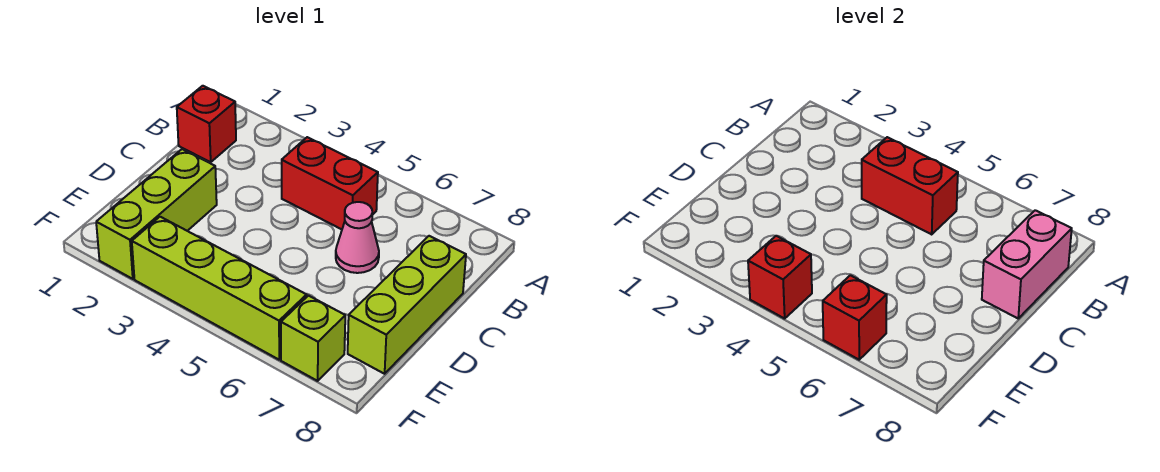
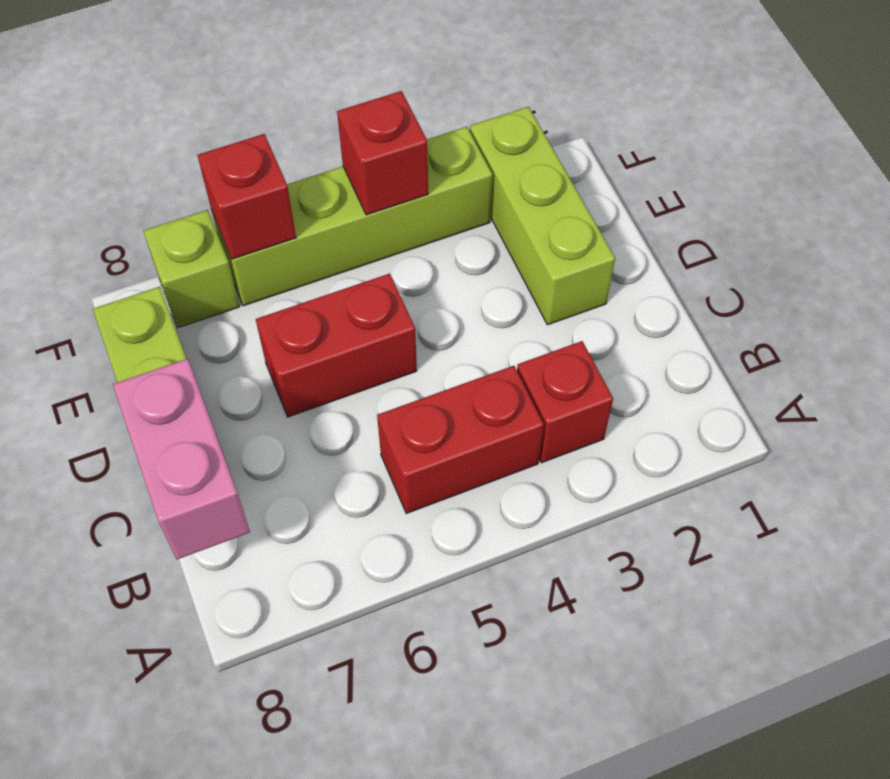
red 1x1 brick [177,86,236,162] -> red 1x1 brick moved to [517,341,613,463]
red 1x2 brick [862,137,958,234] -> red 1x2 brick moved to [256,274,417,417]
pink 1x1 cone [336,202,379,273] -> none

